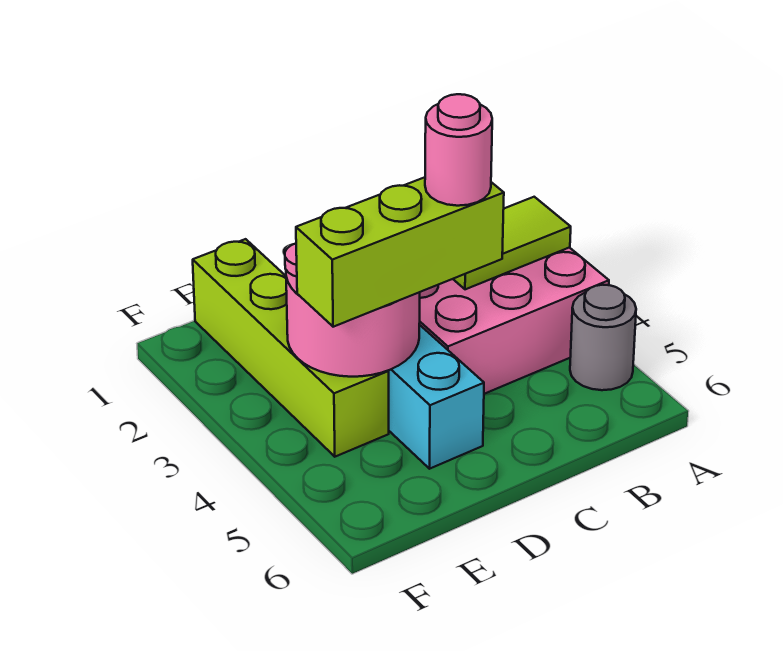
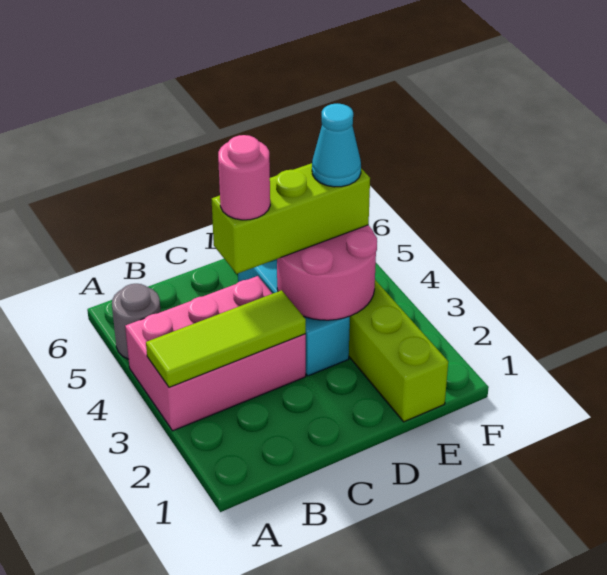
lime 1x2 tile [453,197,571,289] -> lime 1x3 tile [146,290,306,387]
none -> cyan 1x1 cone [312,103,361,187]

